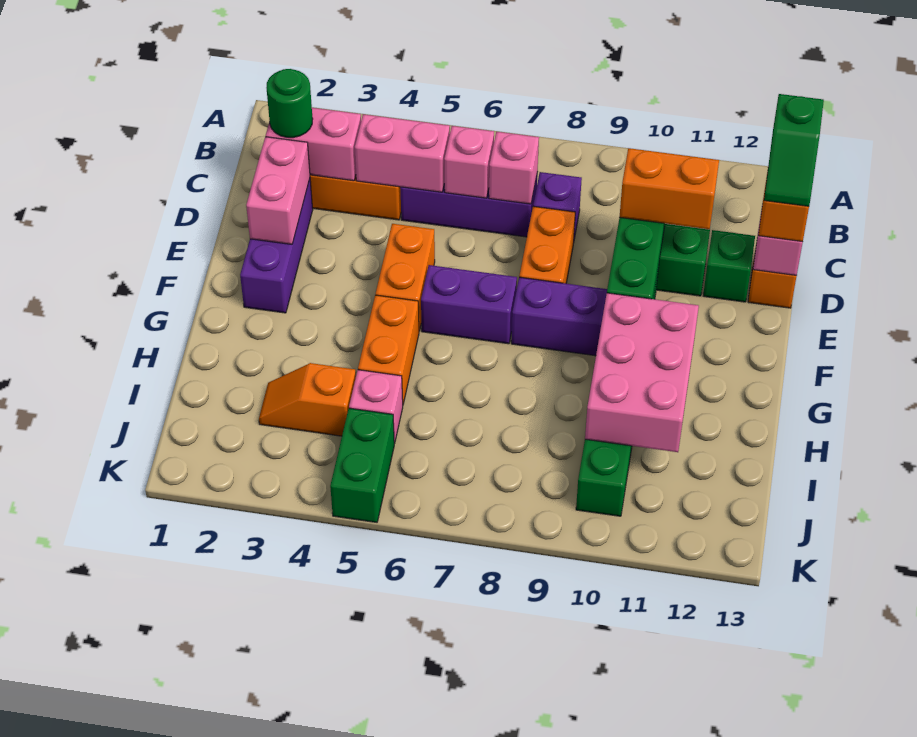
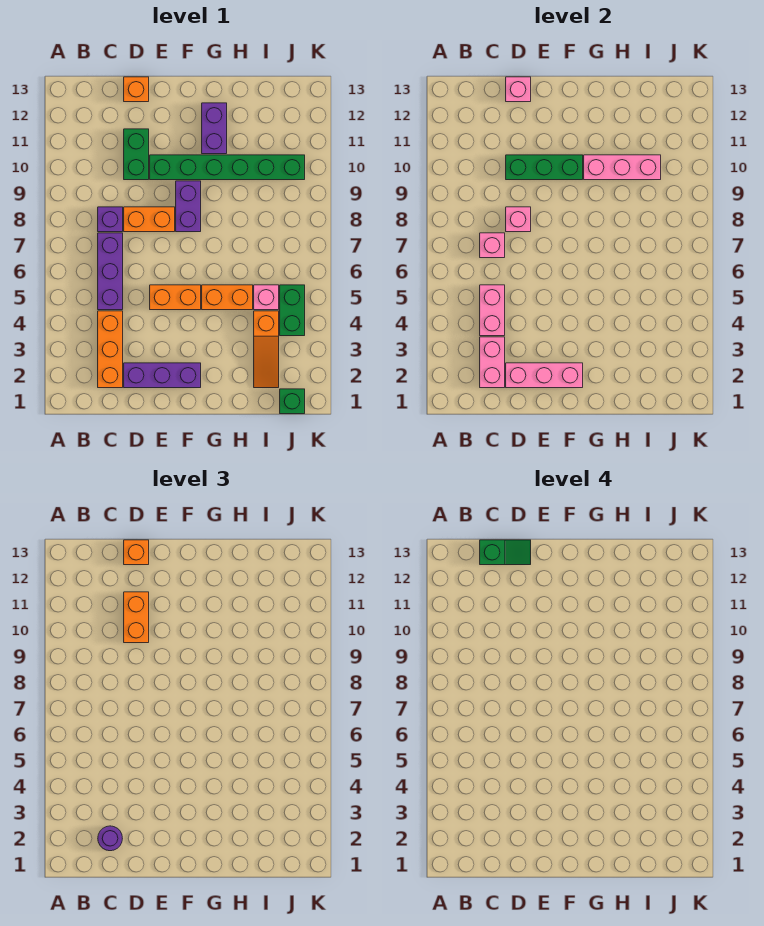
green 1x1 round brick [266,69,313,138] -> purple 1x1 round brick [98,826,122,851]
pink 1x1 brick [444,126,494,198] -> pink 1x1 brick moved to [506,207,531,232]
pink 1x2 brick [246,137,310,244] -> pink 1x3 brick [506,363,583,388]
green 1x1 brick [703,230,755,302] -> green 1x1 brick moved to [280,389,305,414]
purple 1x2 brick [421,265,517,344] -> purple 1x2 brick moved to [202,103,227,154]
pink 2x3 brick [585,293,699,452] -> pink 1x3 brick [584,155,661,180]
orange 1x2 slope [259,363,356,436] -> orange 1x3 slope [254,311,279,388]
green 1x2 brick [330,408,394,522] -> green 1x2 brick turned to [280,285,305,336]

